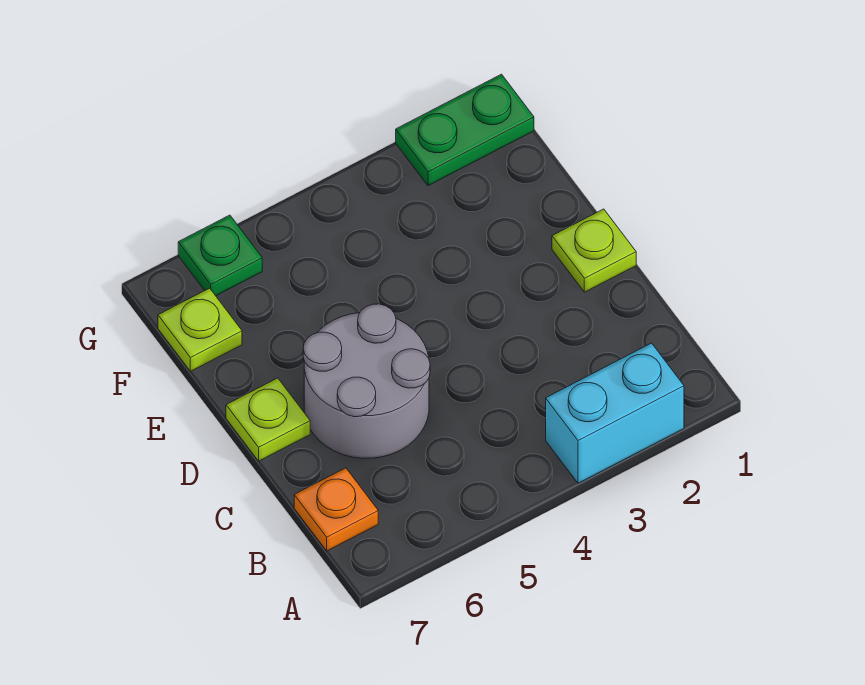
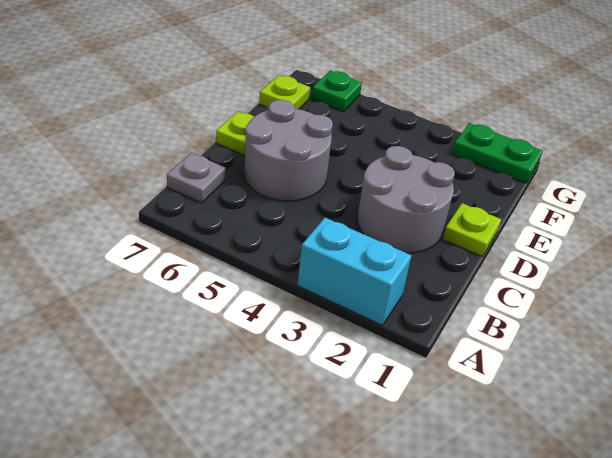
orange 1x1 plate [294,468,378,551] -> grey 1x1 plate [167,153,226,203]
none -> grey 2x2 round brick [357,146,455,253]

